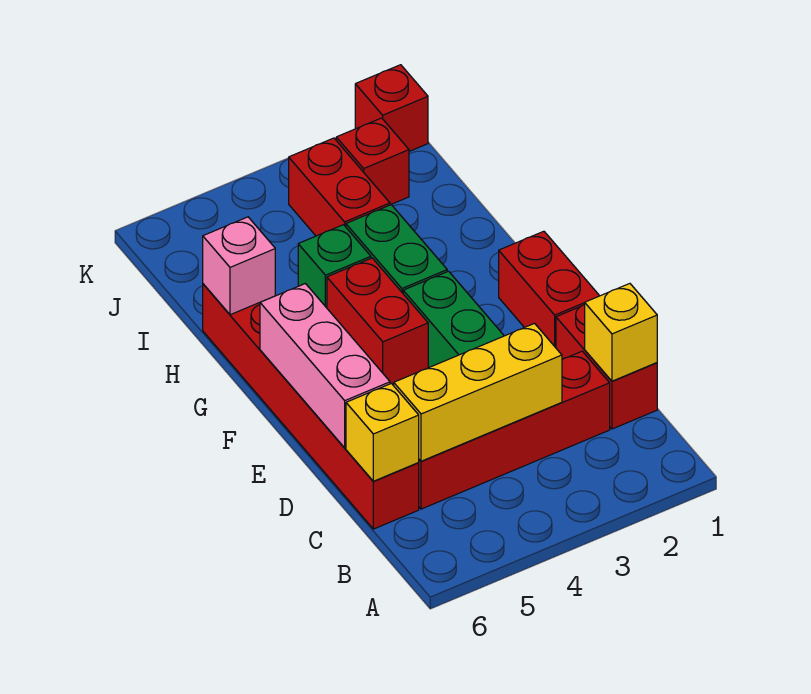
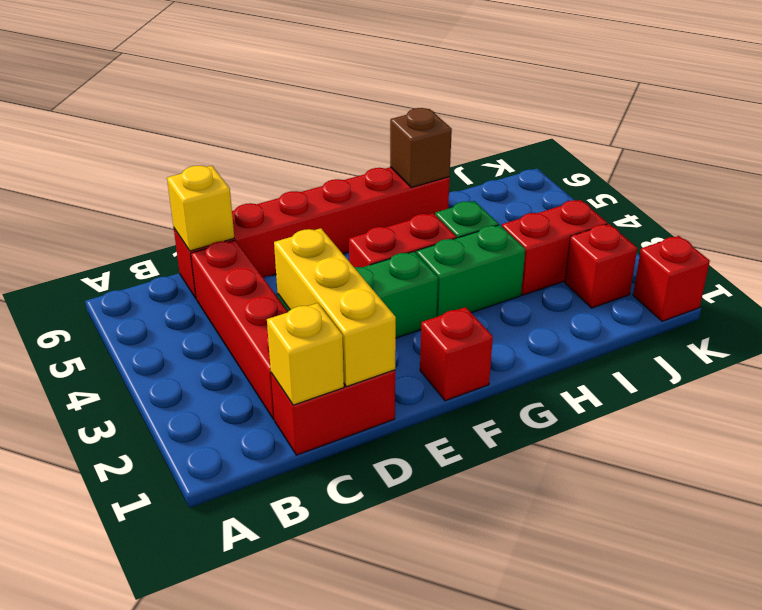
yellow 1x3 brick [394,324,562,461] -> yellow 1x3 brick moved to [274,228,396,387]
pink 1x3 brick [260,284,390,448] -> none
red 1x2 brick [499,231,599,348] -> red 1x1 brick [420,307,493,401]
pink 1x1 brick [203,217,275,315] -> brown 1x1 brick [390,108,452,188]

